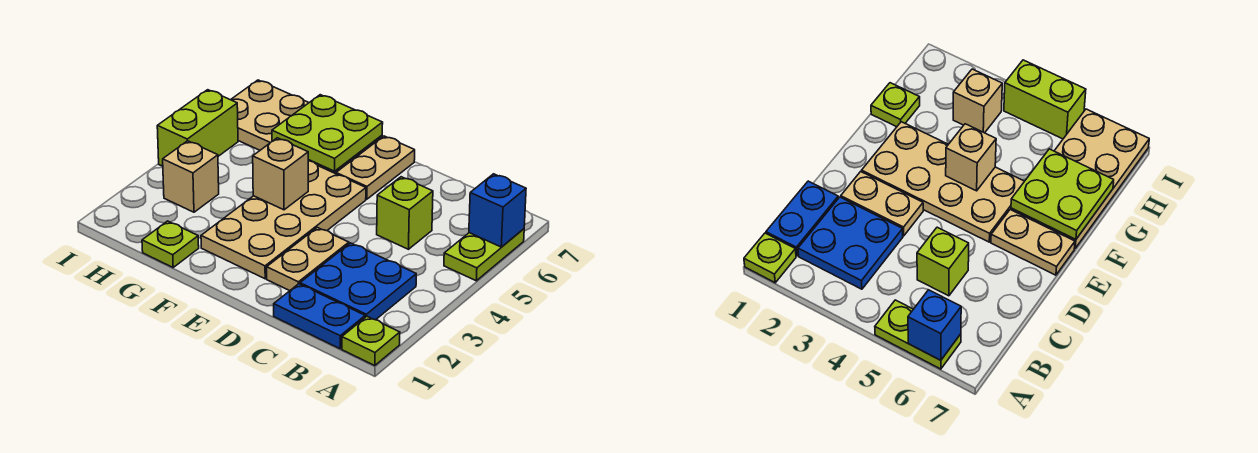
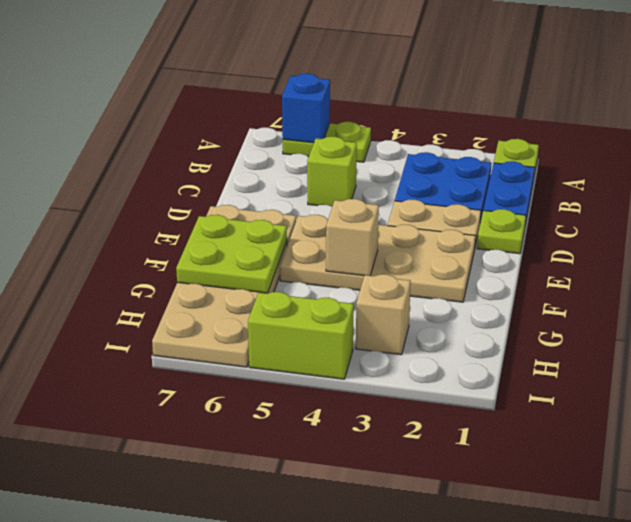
lime 1x1 plate [142,221,199,267] -> lime 1x1 plate moved to [477,209,526,254]

